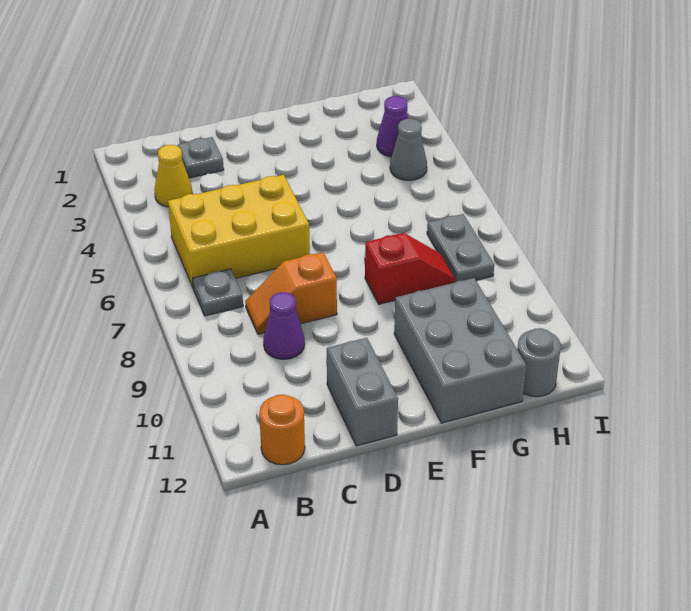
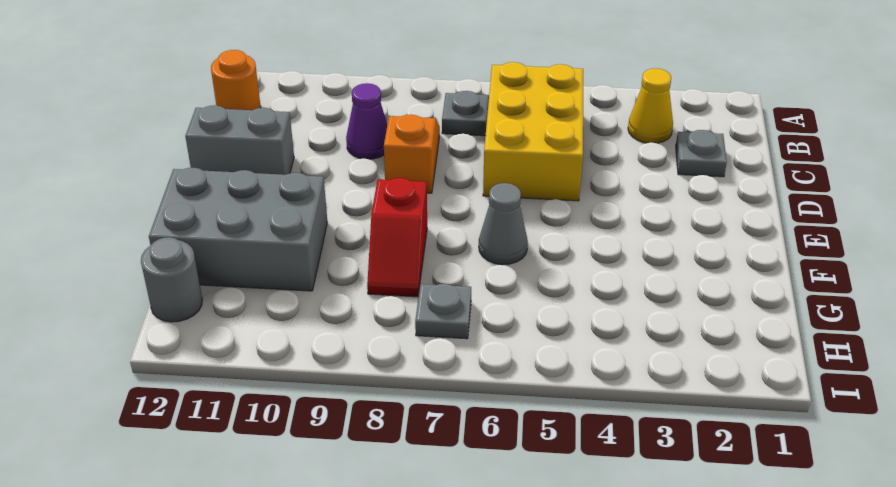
purple 1x1 cone [377,96,408,157] -> none
grey 1x1 cone [390,119,427,181] -> grey 1x1 cone moved to [479,183,528,265]
grey 1x2 plate [427,214,494,282] -> grey 1x1 plate [415,284,471,339]

